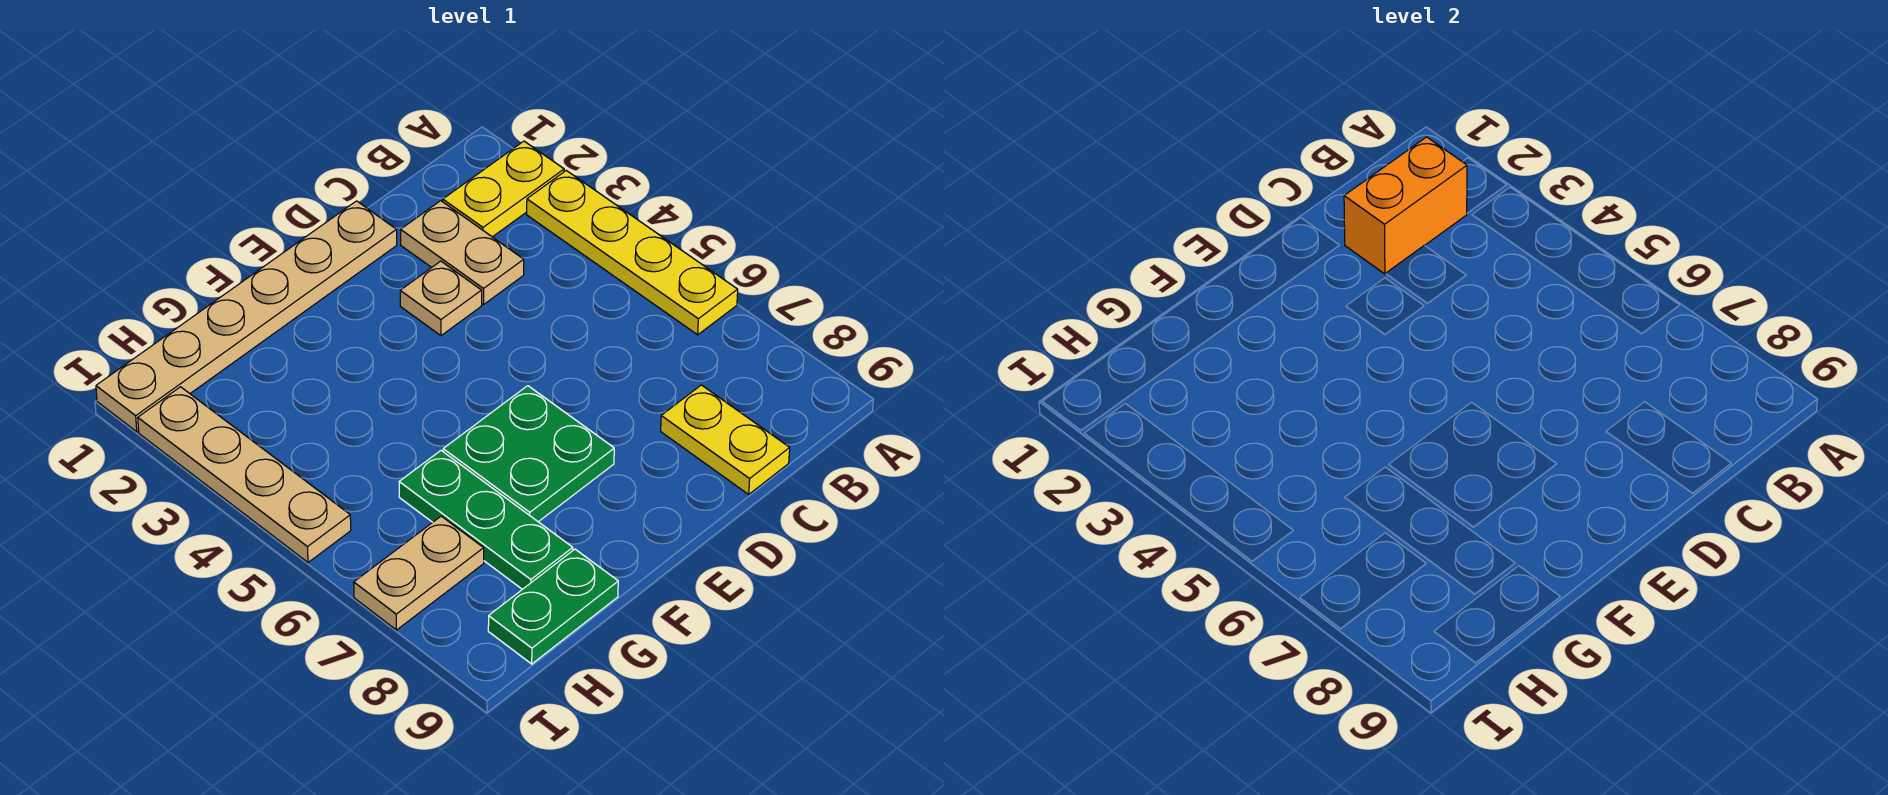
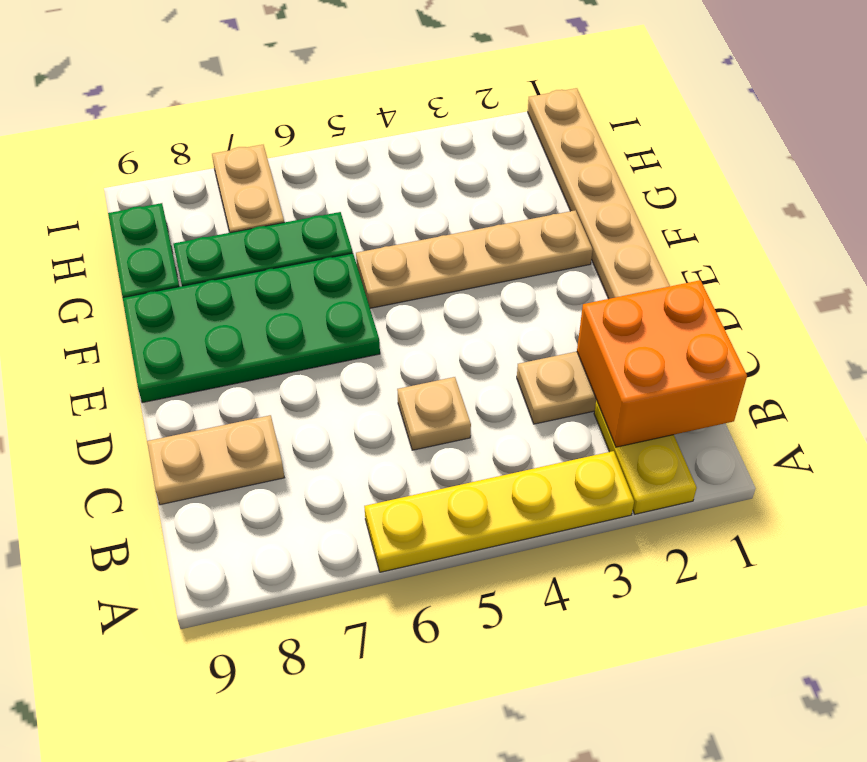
orange 1x2 brick [1344,137,1467,274] -> orange 2x2 brick [577,280,747,447]
yellow 1x2 plate [661,385,790,494] -> tan 1x2 plate [147,415,284,505]
tan 1x1 plate [400,261,482,336] -> tan 1x1 plate moved to [397,377,471,450]
green 2x2 plate [443,386,614,522] -> green 2x4 plate [123,253,380,403]
tan 1x4 plate [138,387,351,562] -> tan 1x4 plate moved to [356,210,593,308]

